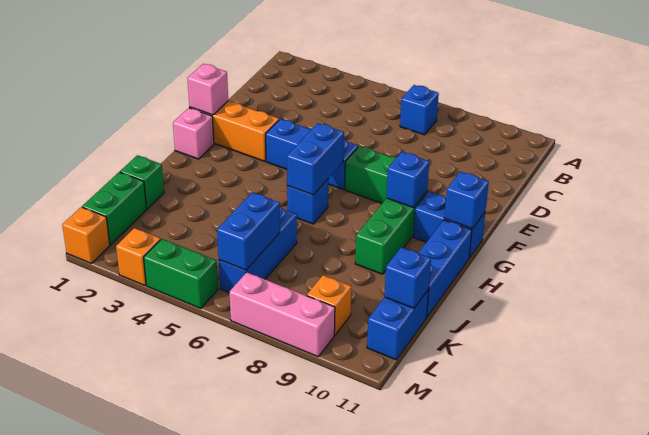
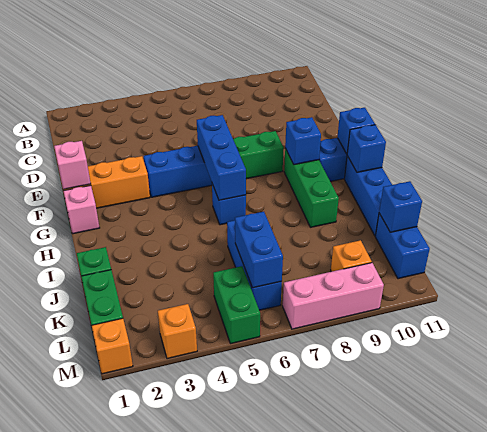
blue 1x1 brick [400,85,439,135] -> blue 1x1 brick moved to [347,125,386,172]
blue 1x2 brick [287,123,344,195] -> blue 1x3 brick [197,115,246,200]
green 1x2 brick [144,239,218,309] -> green 1x2 brick turned to [213,266,260,344]

